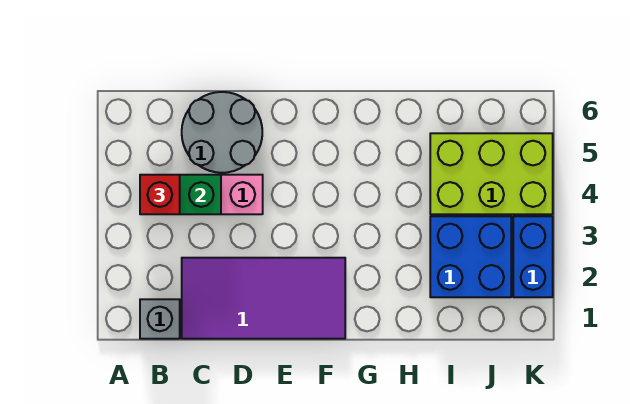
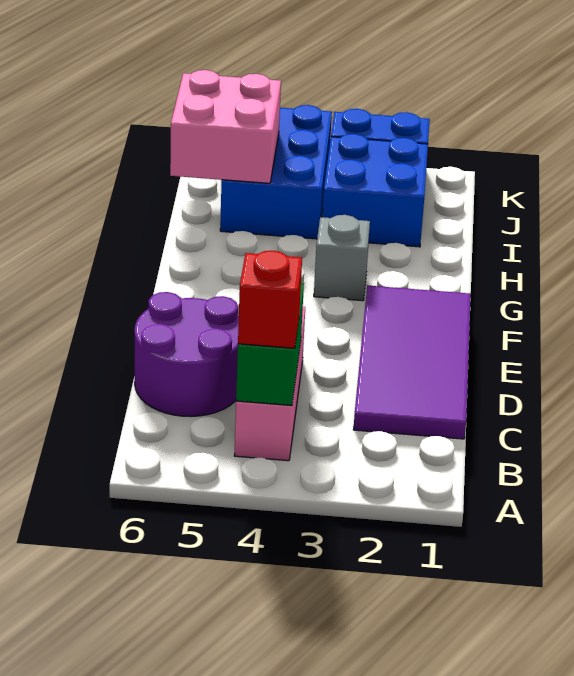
grey 1x1 brick [140,299,180,339] -> grey 1x1 brick moved to [314,215,370,301]
grey 2x2 round brick [182,92,262,173] -> purple 2x2 round brick [135,292,239,416]
lime 2x3 brick [430,133,553,214] -> blue 2x3 brick [220,105,332,239]
none -> pink 2x2 brick [170,70,281,183]

